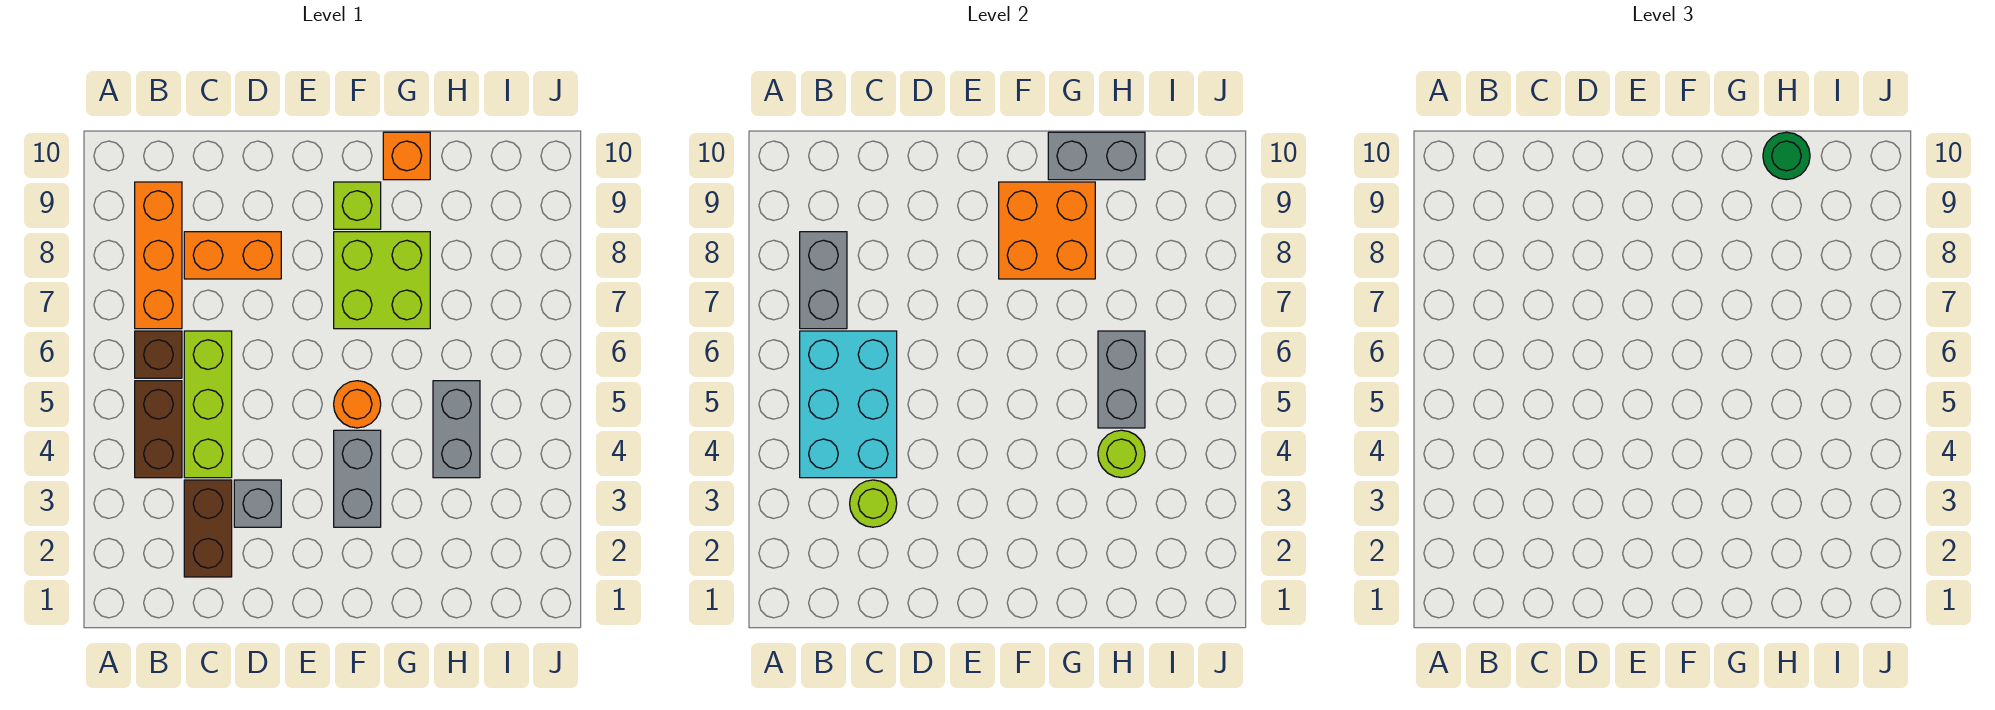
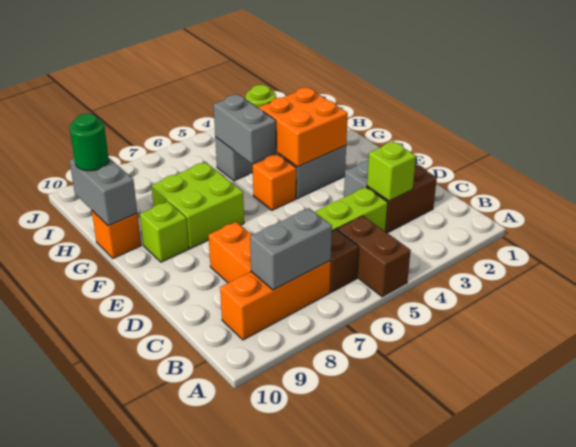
brown 1x2 brick [135,381,182,478] -> brown 1x2 brick turned to [337,216,411,297]
cyan 2x3 brick [800,331,897,478] -> none
lime 1x1 round brick [850,480,897,527] -> lime 1x1 brick [367,142,416,201]
orange 1x1 round brick [334,381,381,428] -> orange 1x1 brick [253,154,296,210]
orange 2x2 brick [999,182,1095,279] -> orange 2x2 brick moved to [259,88,348,167]
grey 1x2 brick [1098,331,1145,428] -> grey 1x2 brick turned to [214,95,276,163]

